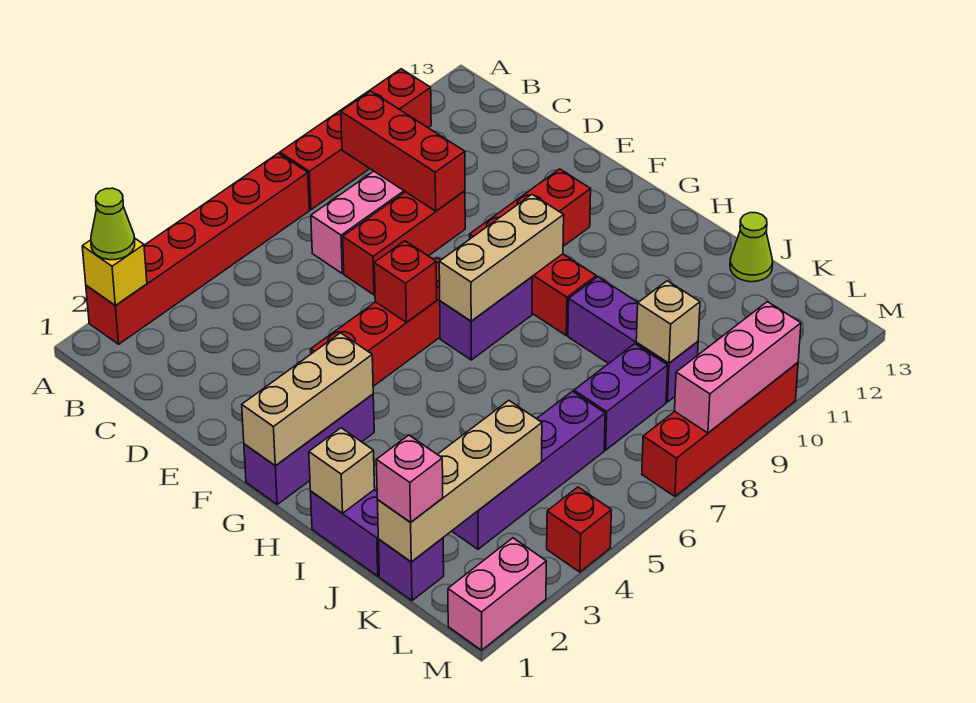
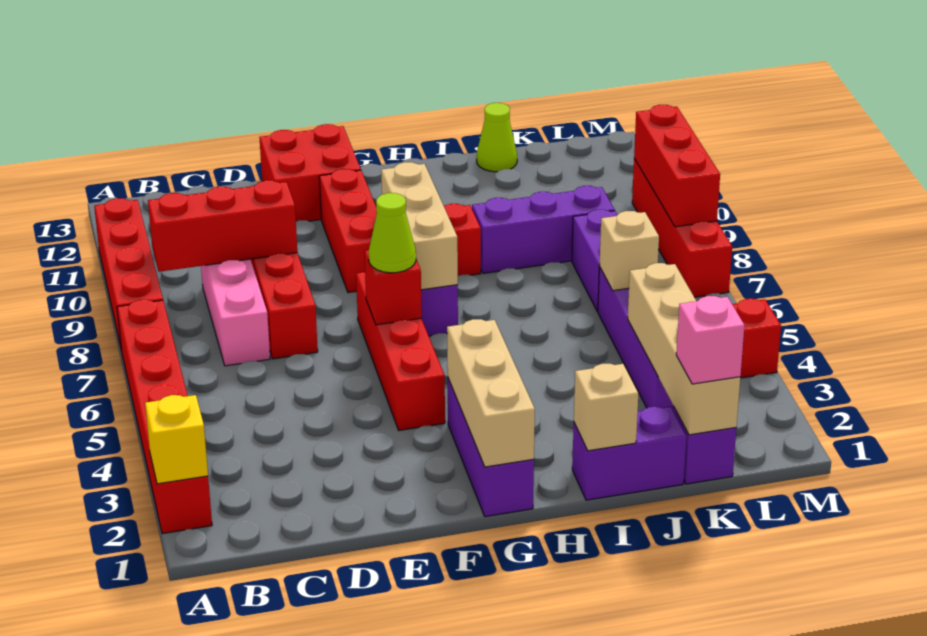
lime 1x1 cone [91,188,135,260] -> lime 1x1 cone moved to [369,193,416,273]
none -> red 2x2 brick [259,124,361,221]
tan 1x1 brick [636,281,700,363] -> tan 1x1 brick moved to [599,211,659,291]
pink 1x2 brick [448,538,546,650] -> none
pink 1x3 brick [675,302,801,433] -> red 1x3 brick [634,105,720,227]

